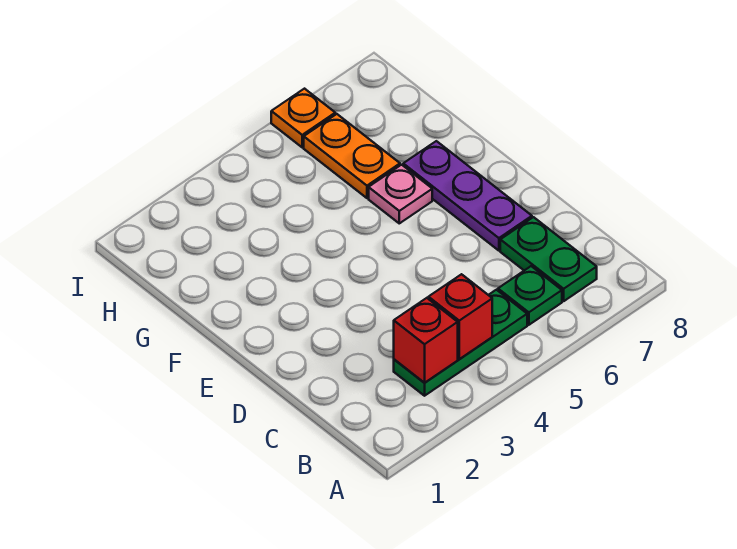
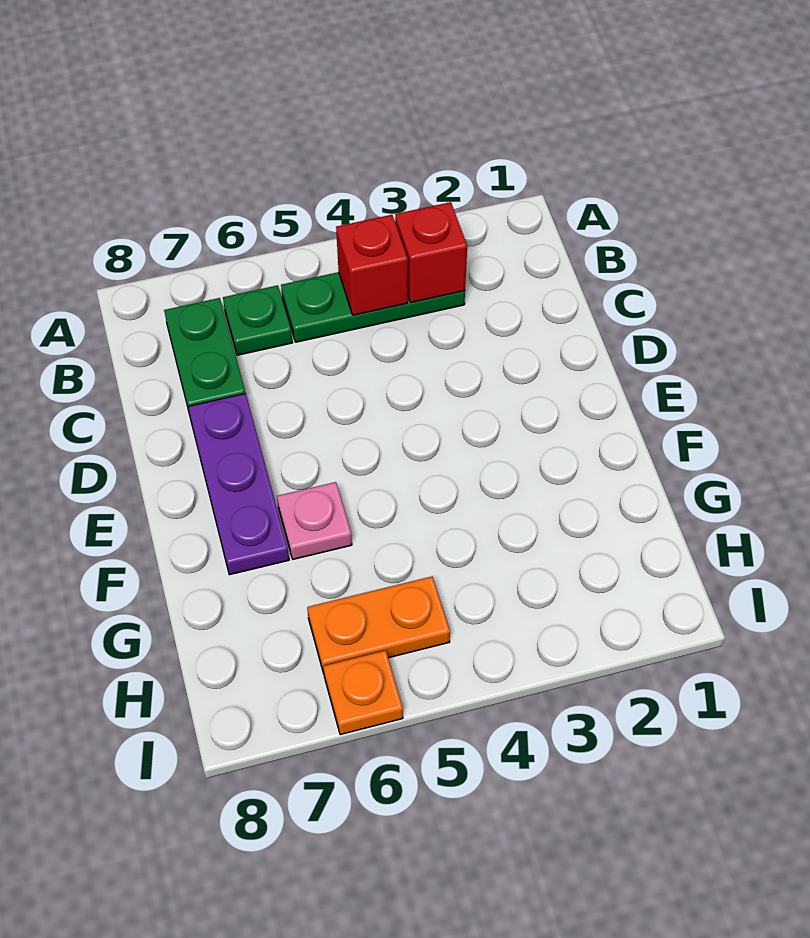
orange 1x2 plate [304,114,400,198] -> orange 1x2 plate turned to [307,577,450,674]

